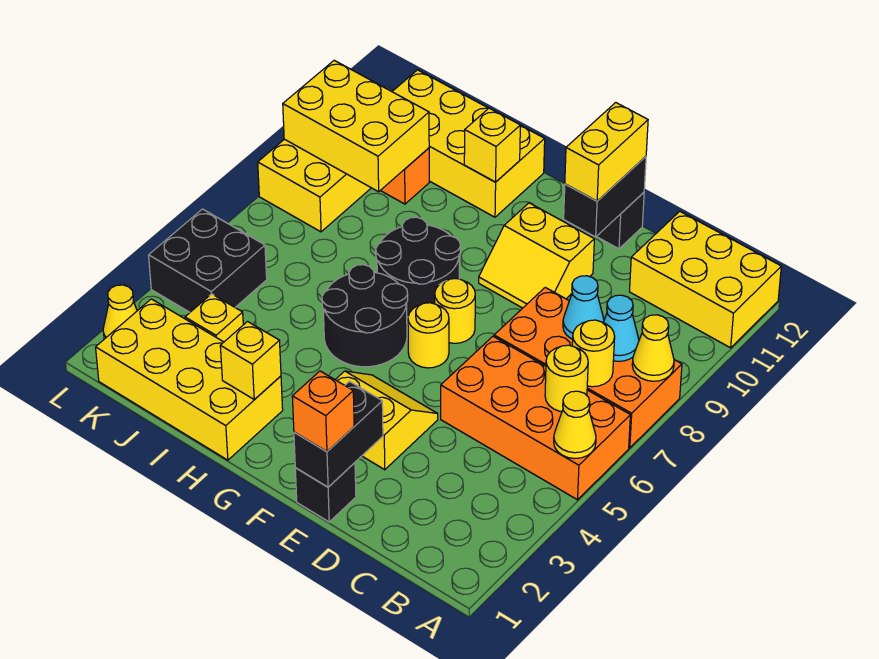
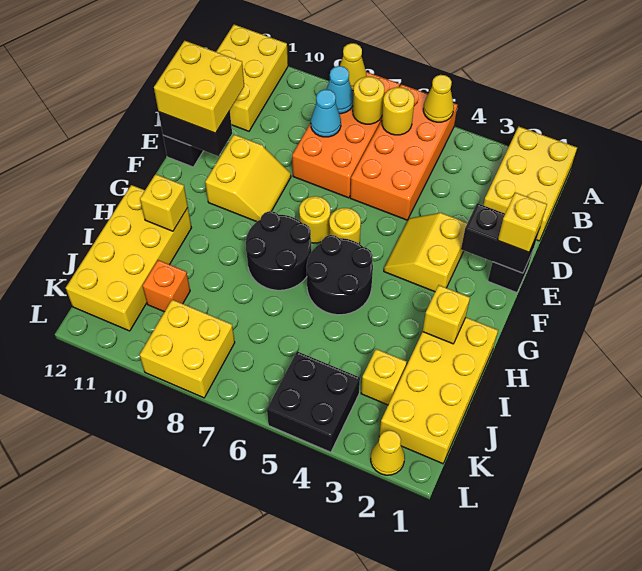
orange 1x1 brick [292,371,354,452] -> yellow 1x1 brick [498,192,547,252]
yellow 1x2 brick [565,103,648,201] -> yellow 2x2 brick [154,41,244,133]
yellow 2x3 brick [283,60,429,192] -> yellow 2x3 brick moved to [484,126,577,241]

